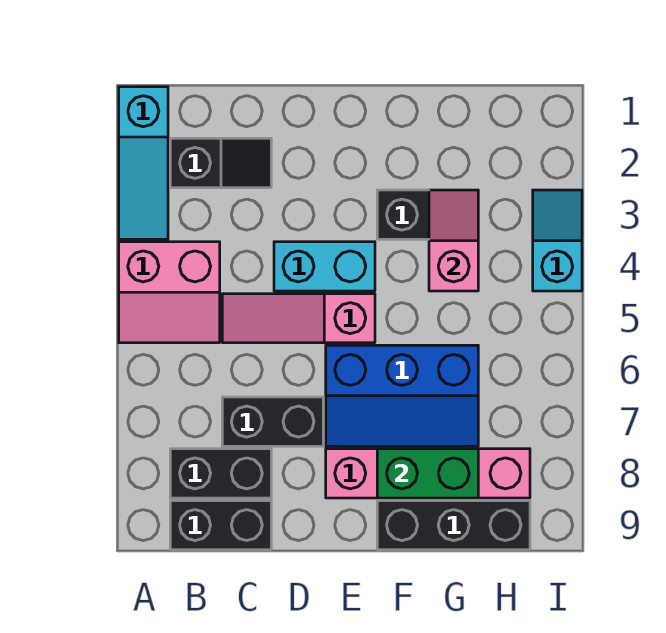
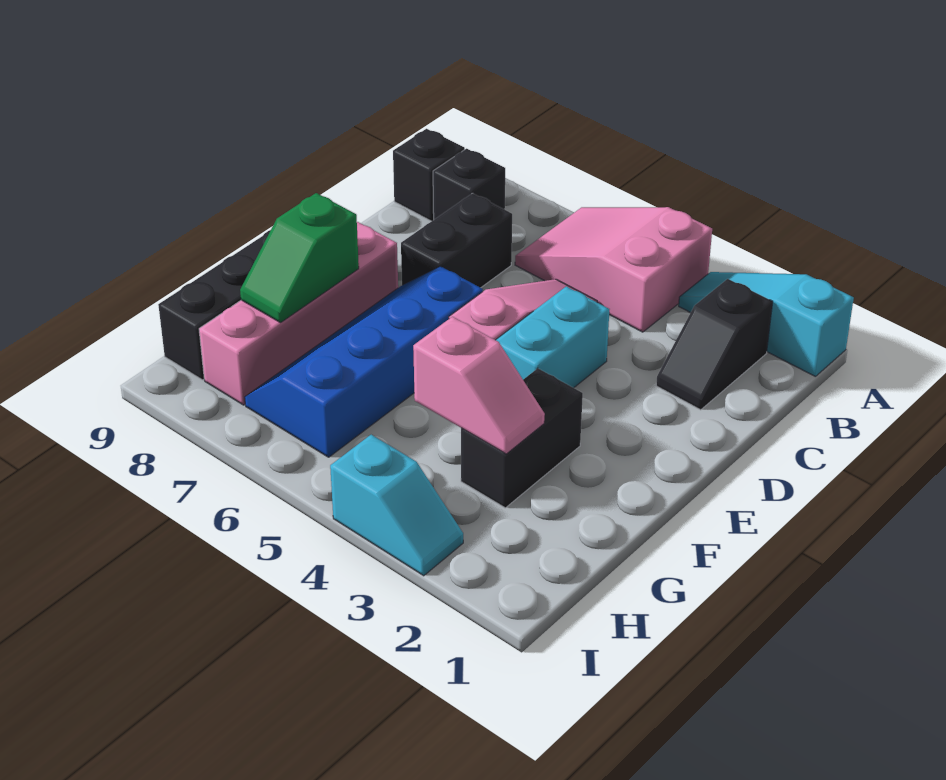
pink 2x2 slope [119,242,220,343] -> pink 2x3 slope [515,207,712,332]
black 1x2 brick [170,449,271,498] -> black 1x1 brick [433,149,505,219]
black 1x2 brick [170,501,271,550] -> black 1x1 brick [393,129,465,221]
blue 2x3 slope [326,345,478,446] -> blue 2x4 slope [245,266,483,457]
green 1x2 brick [377,449,478,498] -> green 1x2 slope [240,193,359,323]

